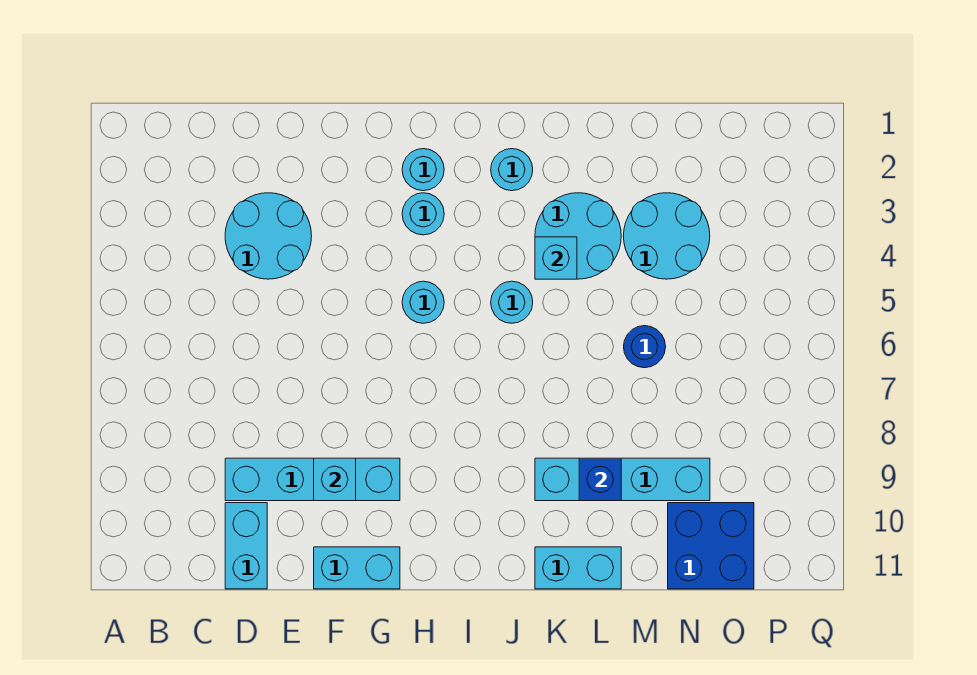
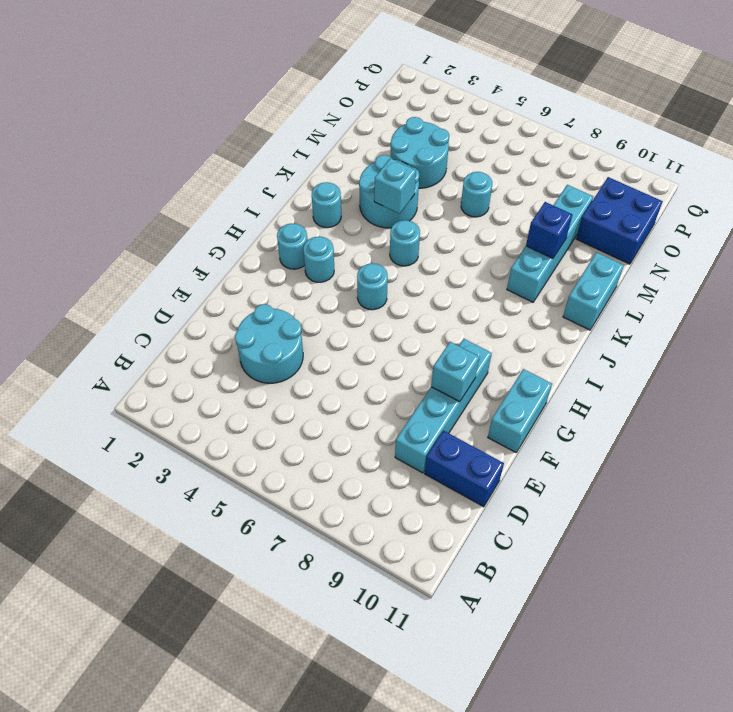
cyan 1x2 brick [225,503,267,589] -> blue 1x2 brick [425,431,504,507]
blue 1x1 round brick [624,326,666,368] -> cyan 1x1 round brick [461,172,492,217]

